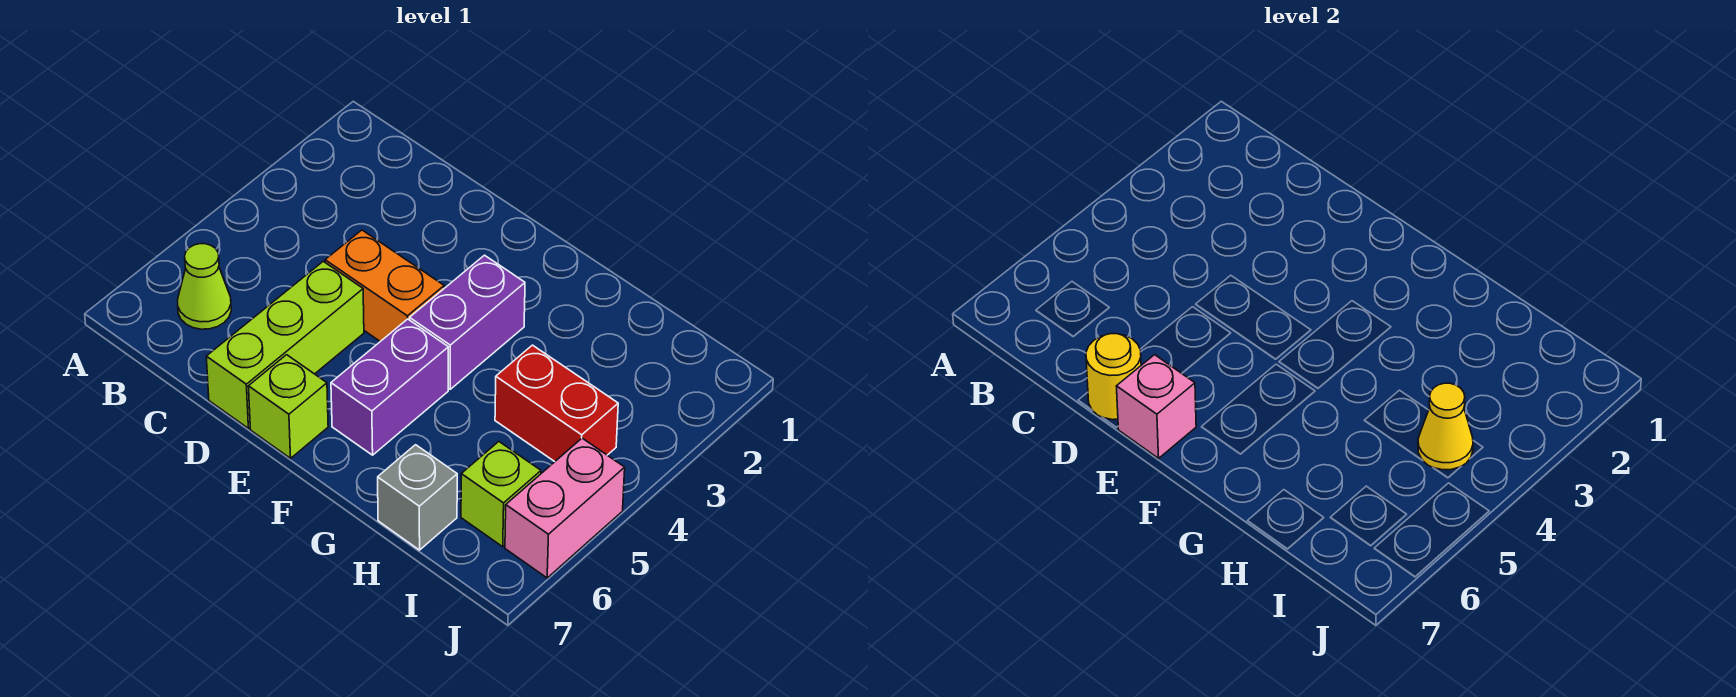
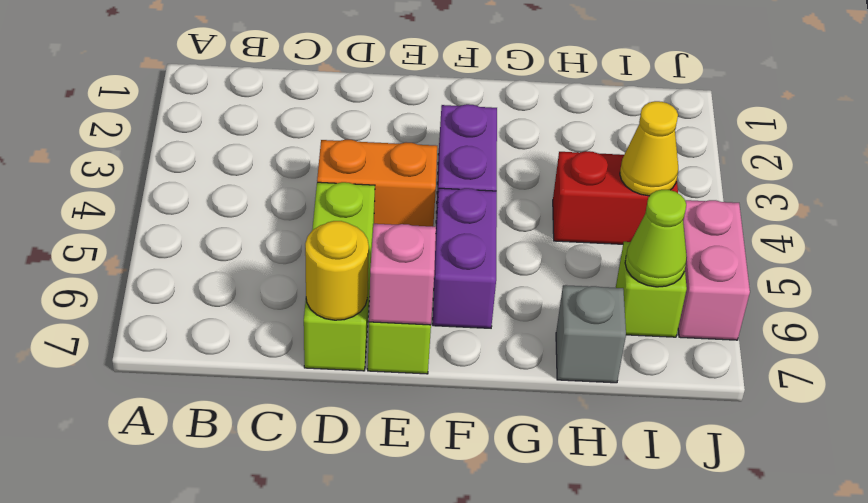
lime 1x1 cone [178,244,231,329] -> lime 1x1 cone moved to [625,190,687,287]

